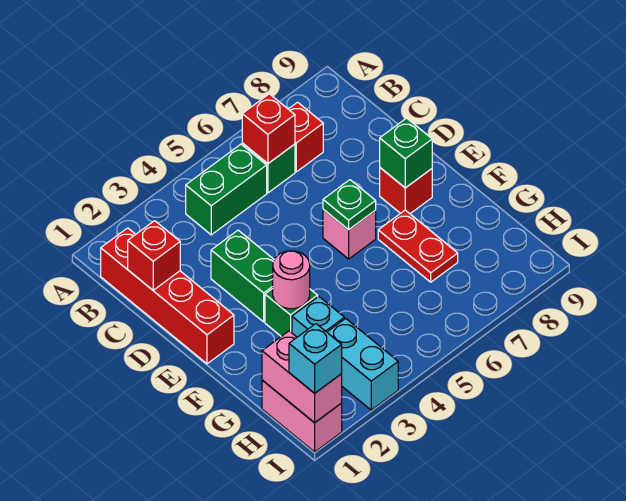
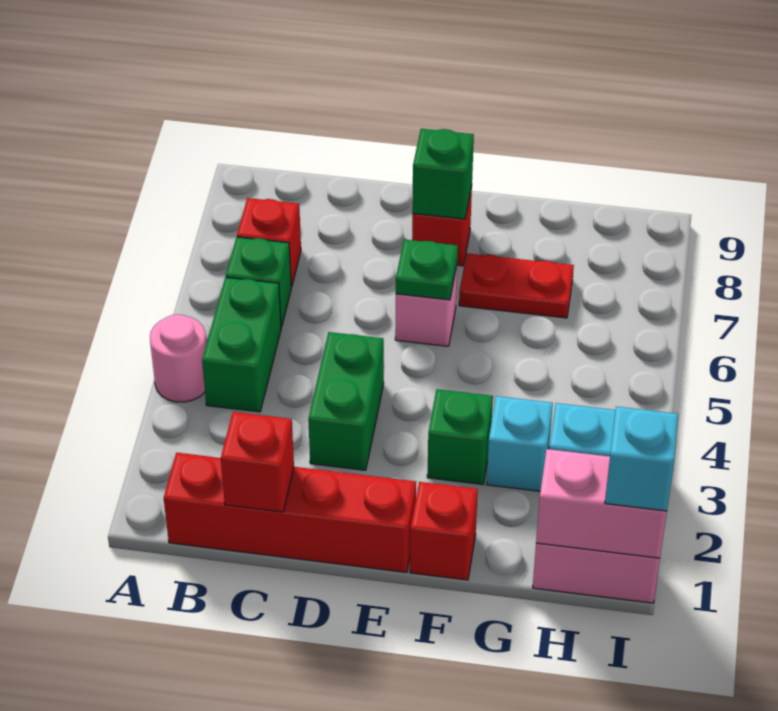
red 1x1 brick [242,94,295,163] -> red 1x1 brick moved to [410,482,478,580]
green 1x2 brick [211,230,274,322] -> green 1x2 brick turned to [308,332,384,470]
pink 1x1 round brick [273,251,310,309] -> pink 1x1 round brick moved to [150,314,207,402]

